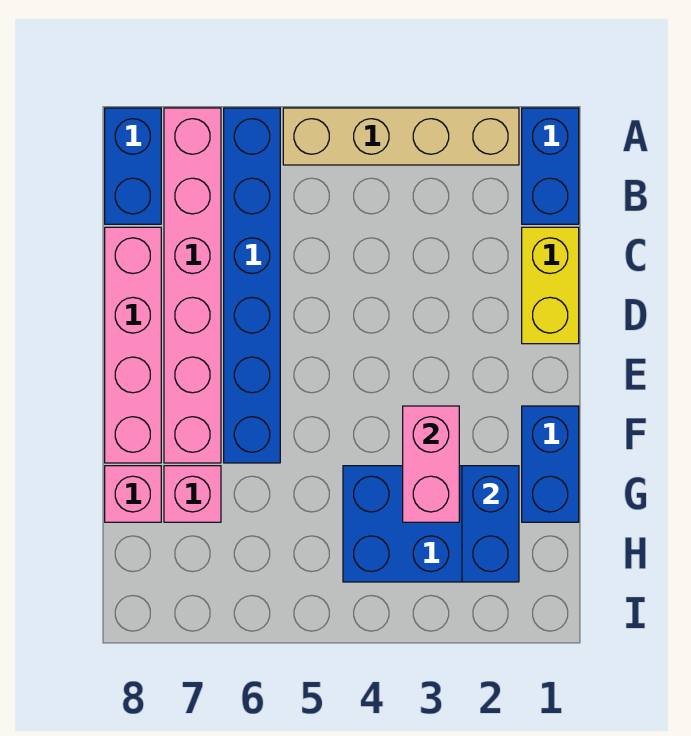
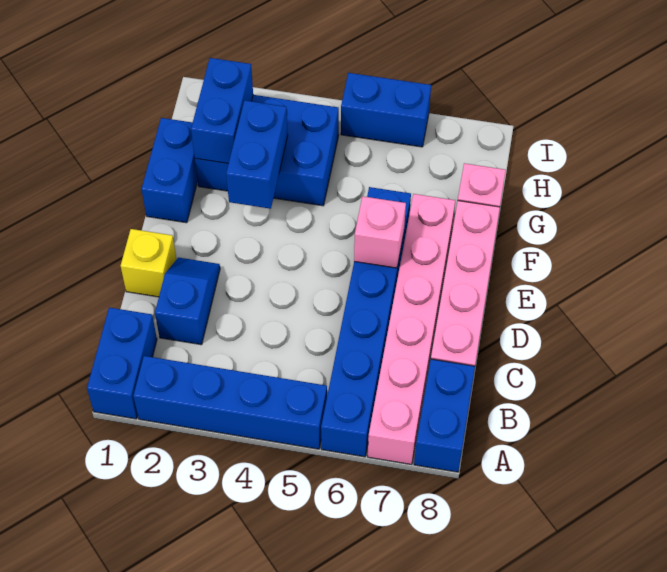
tan 1x4 brick [283,108,519,165] -> blue 1x4 brick [133,356,327,449]
yellow 1x2 brick [522,227,579,344] -> yellow 1x1 brick [121,229,177,297]
none -> blue 1x2 slope [155,258,220,345]
pink 1x2 brick [403,406,459,522] -> blue 1x2 brick [226,100,288,209]
pink 1x1 brick [164,466,221,522] -> pink 1x1 brick moved to [354,196,406,268]
none -> blue 1x2 brick [341,73,431,147]

